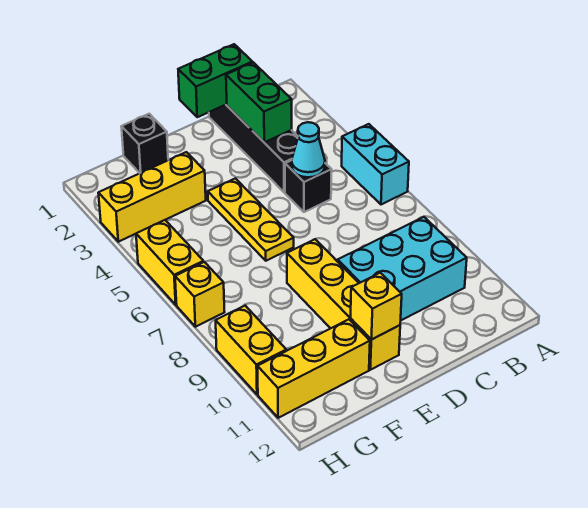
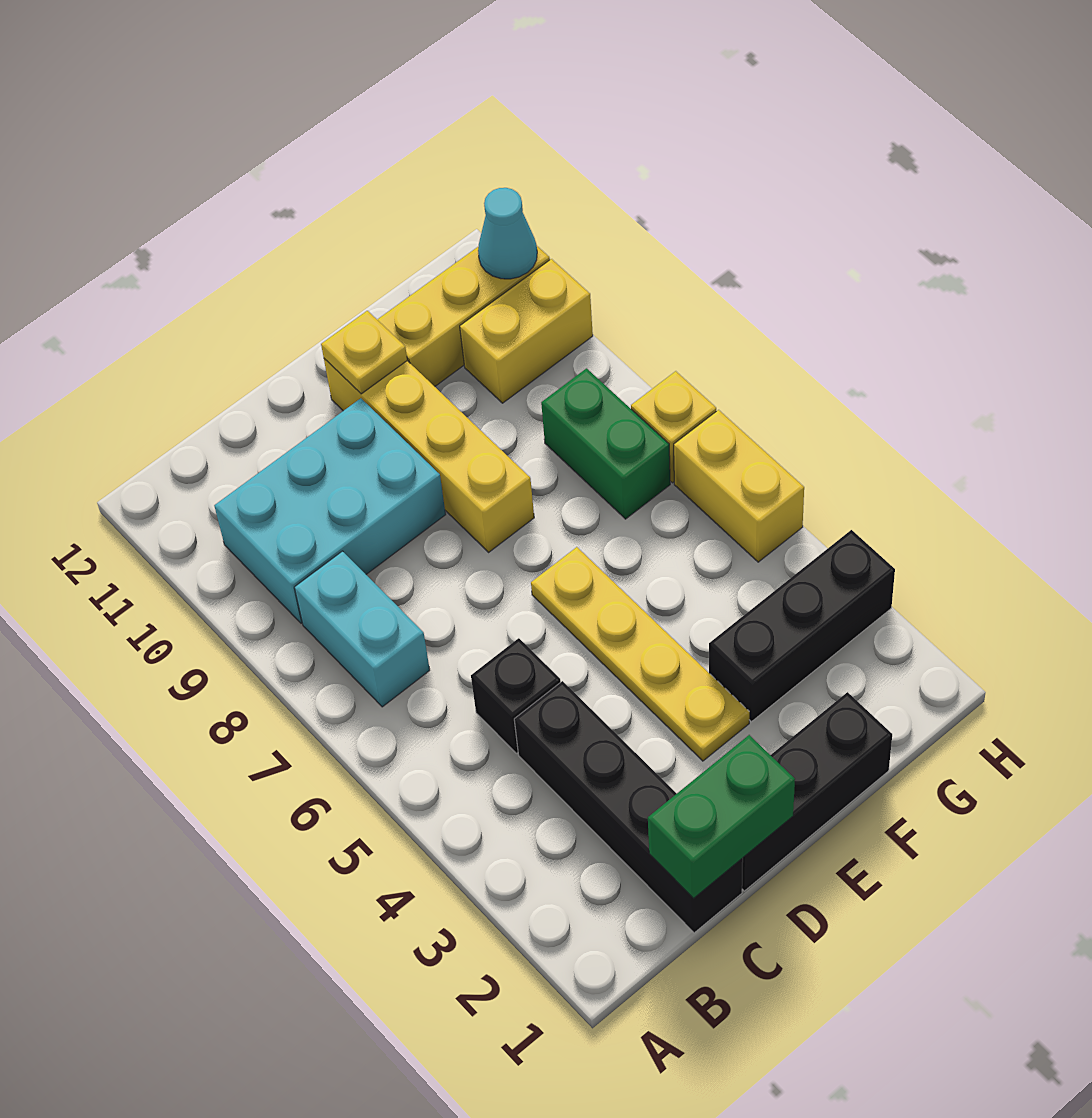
cyan 1x2 brick [342,124,409,204] -> cyan 1x2 brick moved to [294,551,430,707]
green 1x2 brick [226,62,292,142] -> green 1x2 brick moved to [541,368,670,519]
cyan 1x1 cone [292,122,325,177] -> cyan 1x1 cone moved to [478,188,537,279]
yellow 1x3 plate [208,178,294,261] -> yellow 1x4 plate [531,547,749,761]
yellow 1x1 brick [351,273,402,340] -> yellow 1x1 plate [321,311,407,394]
black 1x1 brick [121,114,168,173] -> black 1x3 brick [742,692,892,891]
yellow 1x3 brick [98,152,206,242] -> black 1x3 brick [709,530,895,722]
yellow 1x2 brick [216,306,286,394] -> yellow 1x2 brick turned to [460,259,593,403]

